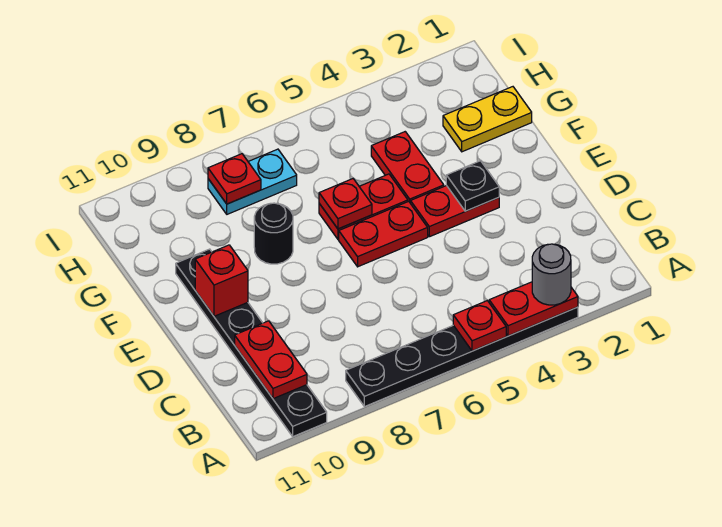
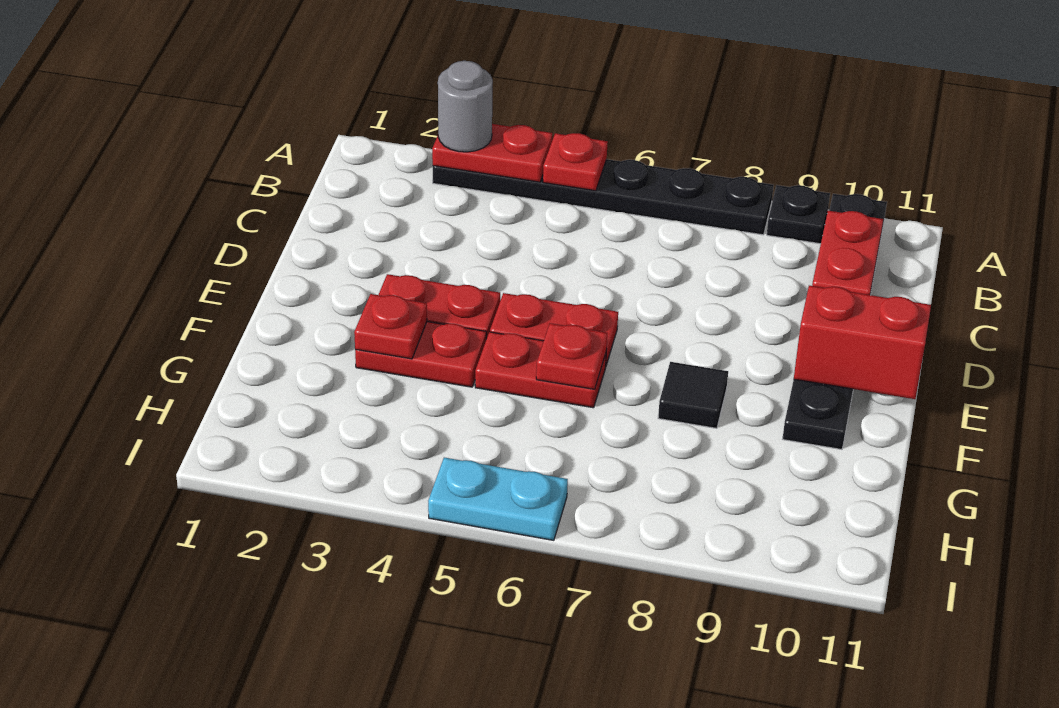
black 1x1 plate [446,161,499,211] -> black 1x1 plate moved to [767,185,830,244]
red 1x1 brick [195,245,248,316] -> red 1x2 brick [794,286,931,399]
red 1x2 plate [371,132,444,203] -> red 1x2 plate turned to [355,322,486,387]
black 1x1 round brick [254,203,293,264] -> black 1x1 tile [658,362,728,428]
yellow 1x2 plate [443,87,532,152] -> none
cyan 1x2 plate [208,149,297,214] -> cyan 1x2 plate moved to [428,458,568,540]
red 1x1 plate [208,154,261,204] -> red 1x1 plate moved to [354,294,427,359]

